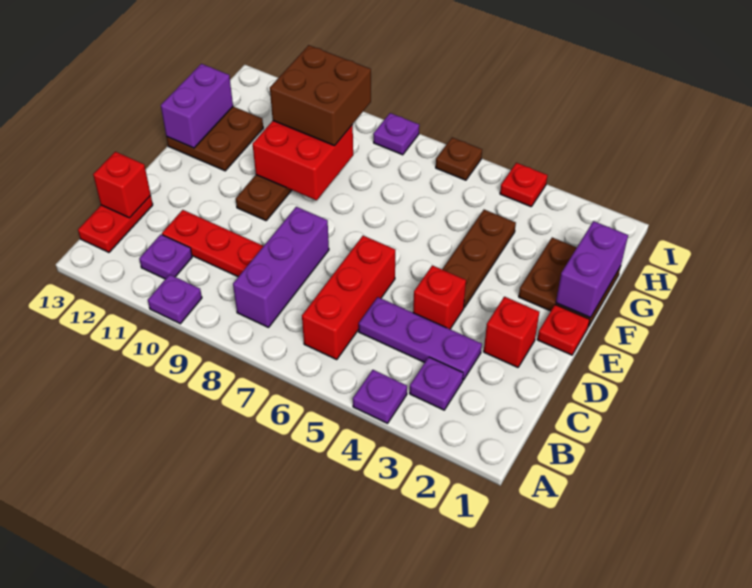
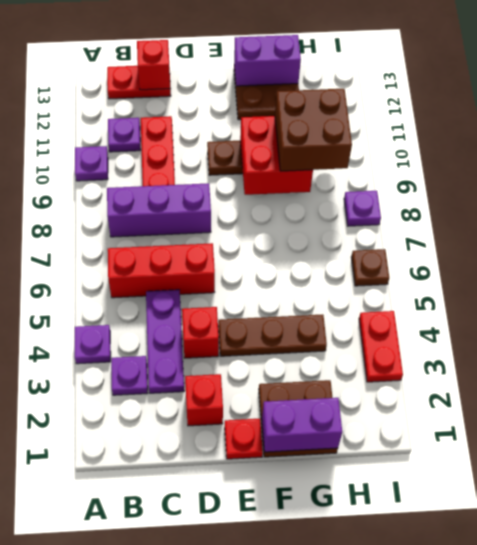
red 1x1 plate [500,163,548,207] -> red 1x2 plate [359,311,403,382]

